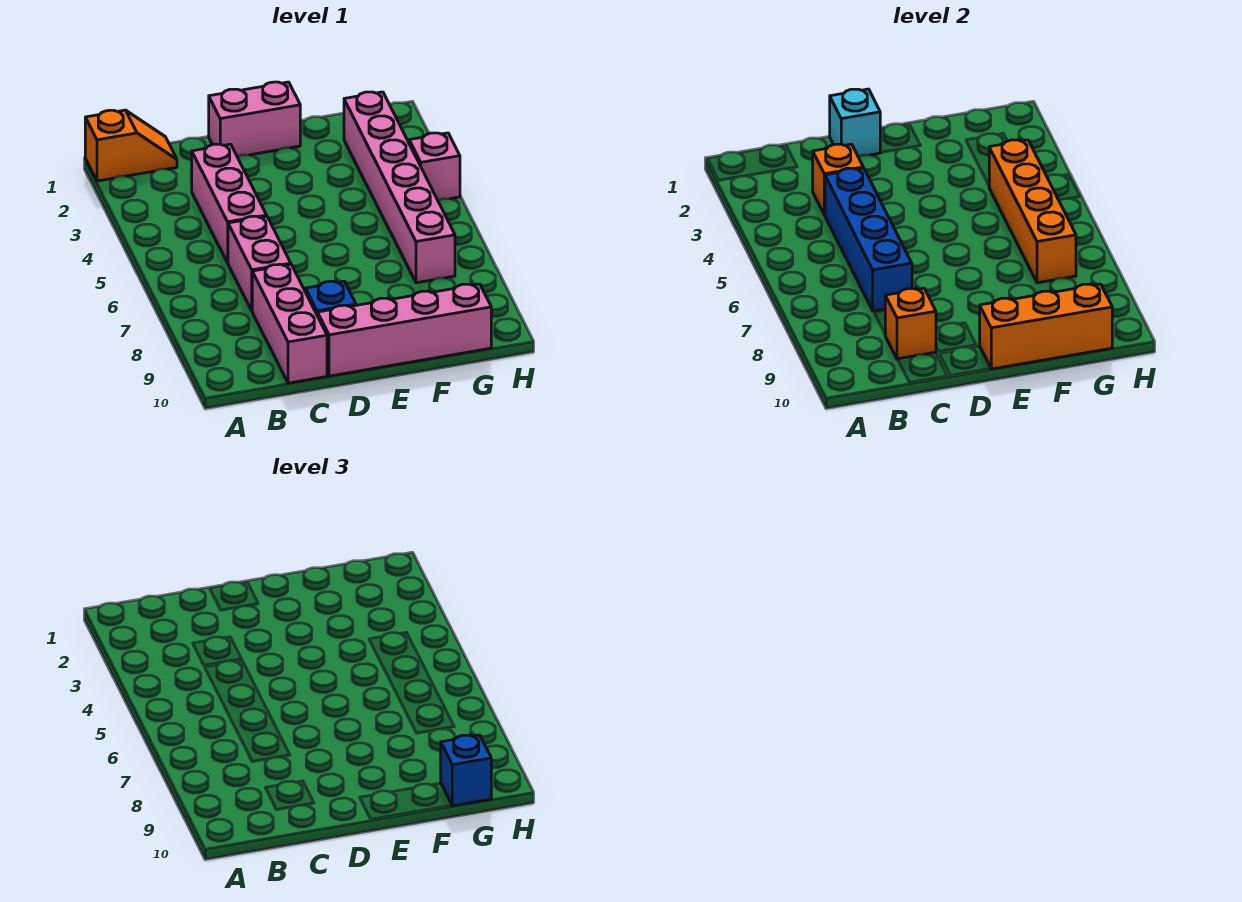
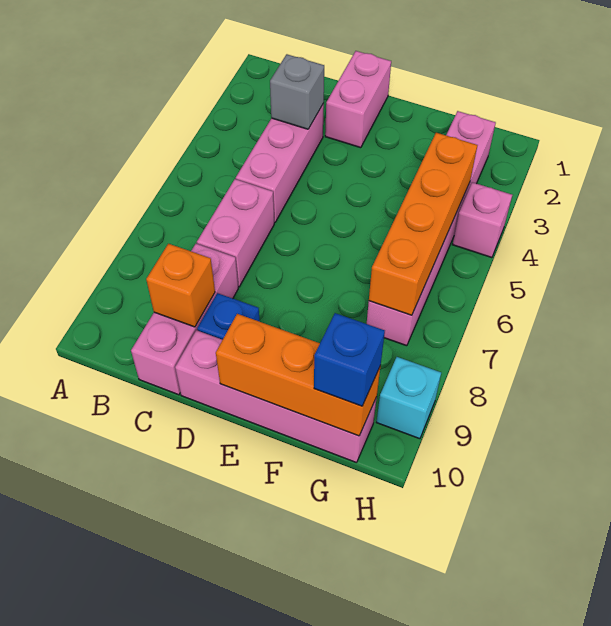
orange 1x2 slope [85,110,177,181] -> none
orange 1x1 brick [813,144,863,215] -> grey 1x1 brick [270,54,324,129]
blue 1x4 brick [825,168,912,311] -> none
pink 1x2 brick [209,82,300,157] -> pink 1x2 brick turned to [325,51,391,148]
cyan 1x1 brick [830,89,881,157] -> cyan 1x1 brick moved to [376,357,441,439]

